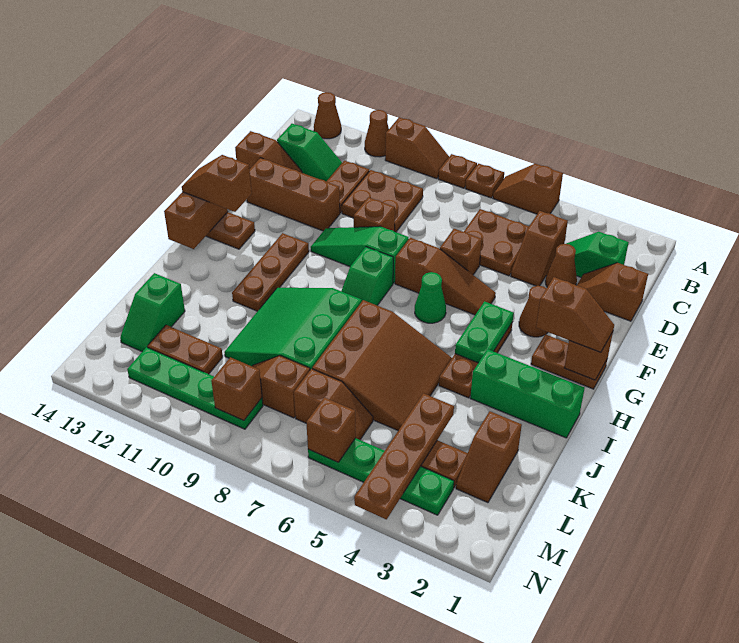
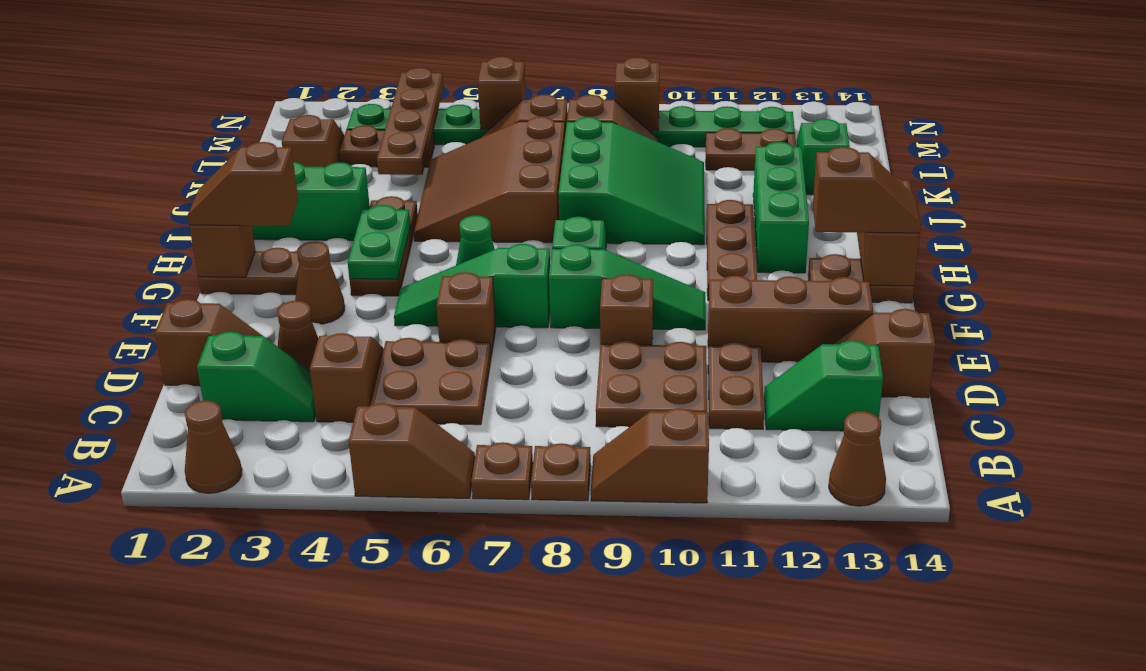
brown 1x1 cone [365,110,389,157] -> brown 1x1 cone moved to [185,400,242,493]
brown 1x3 slope [395,238,496,315] -> green 1x3 slope [394,244,550,328]
none -> green 1x3 brick [753,142,809,273]

